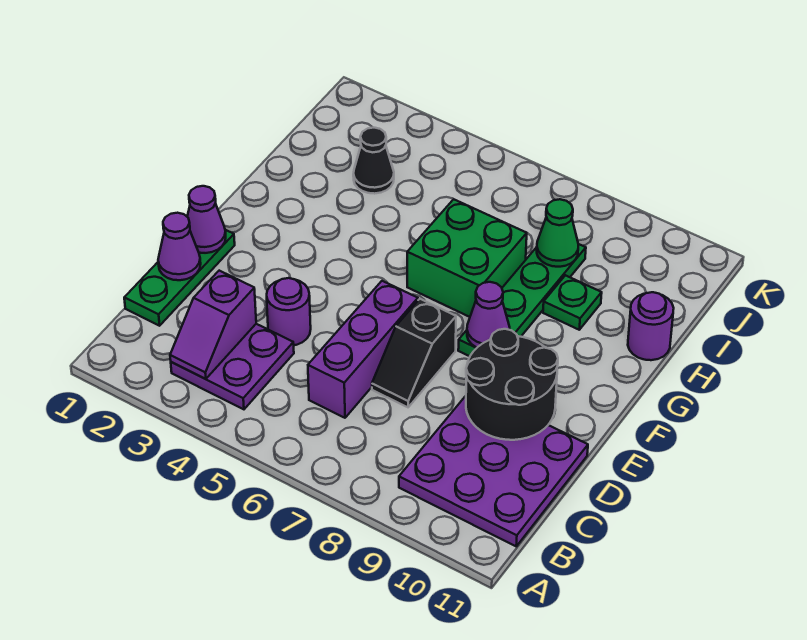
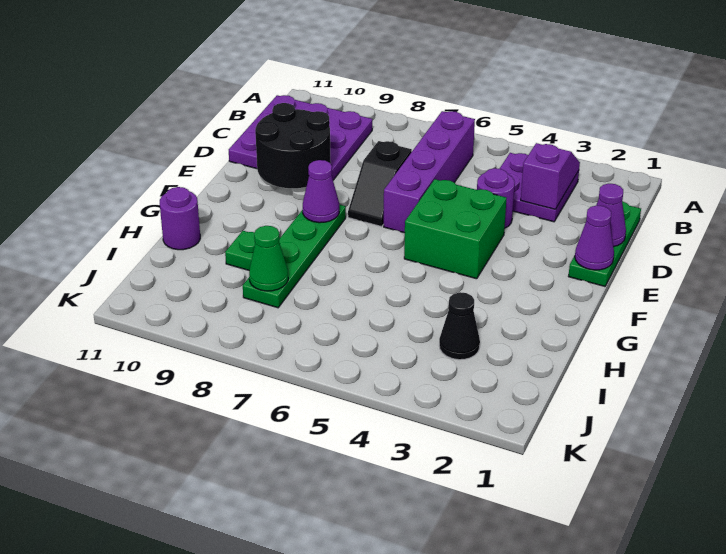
purple 1x3 brick [308,281,418,418] -> purple 1x4 brick [384,111,475,233]
black 1x2 slope [372,299,456,407] -> black 1x2 slope turned to [348,141,412,227]
green 2x2 brick [407,199,527,317] -> green 2x2 brick moved to [404,179,506,279]

